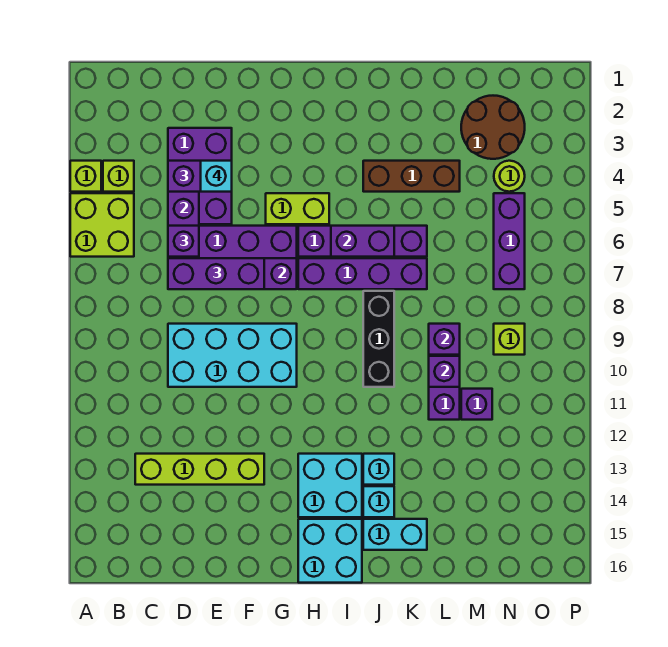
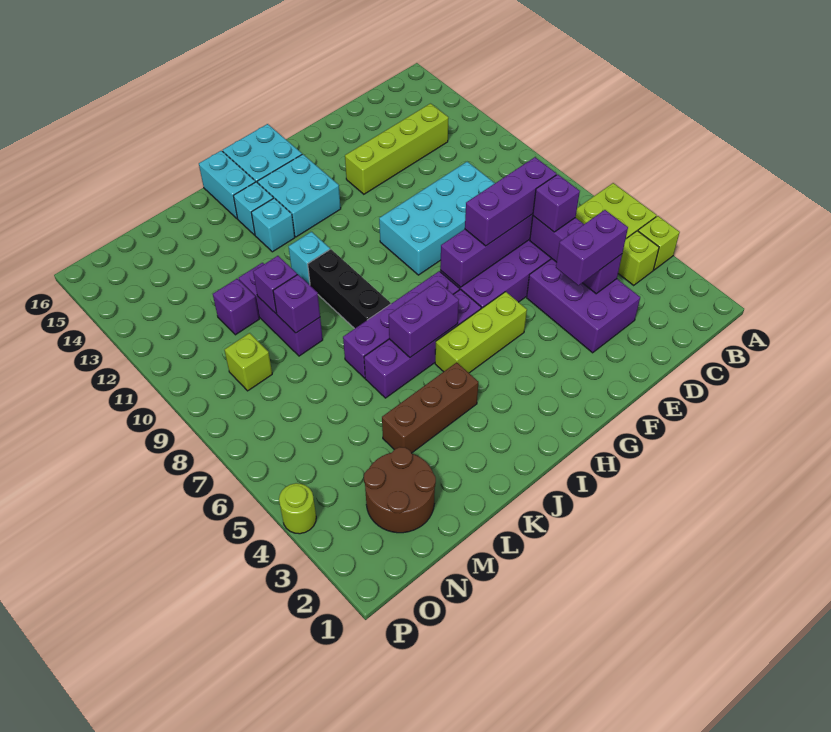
cyan 1x1 brick [201,161,232,192] -> cyan 1x1 brick moved to [289,232,330,285]
lime 1x2 brick [266,193,329,224] -> lime 1x3 brick [435,292,527,373]
cyan 1x2 brick [363,519,427,550] -> cyan 1x2 brick turned to [199,151,255,219]
lime 1x1 round brick [494,161,525,192] -> lime 1x1 round brick moved to [279,483,316,534]
purple 1x3 brick [494,193,525,289] -> none

